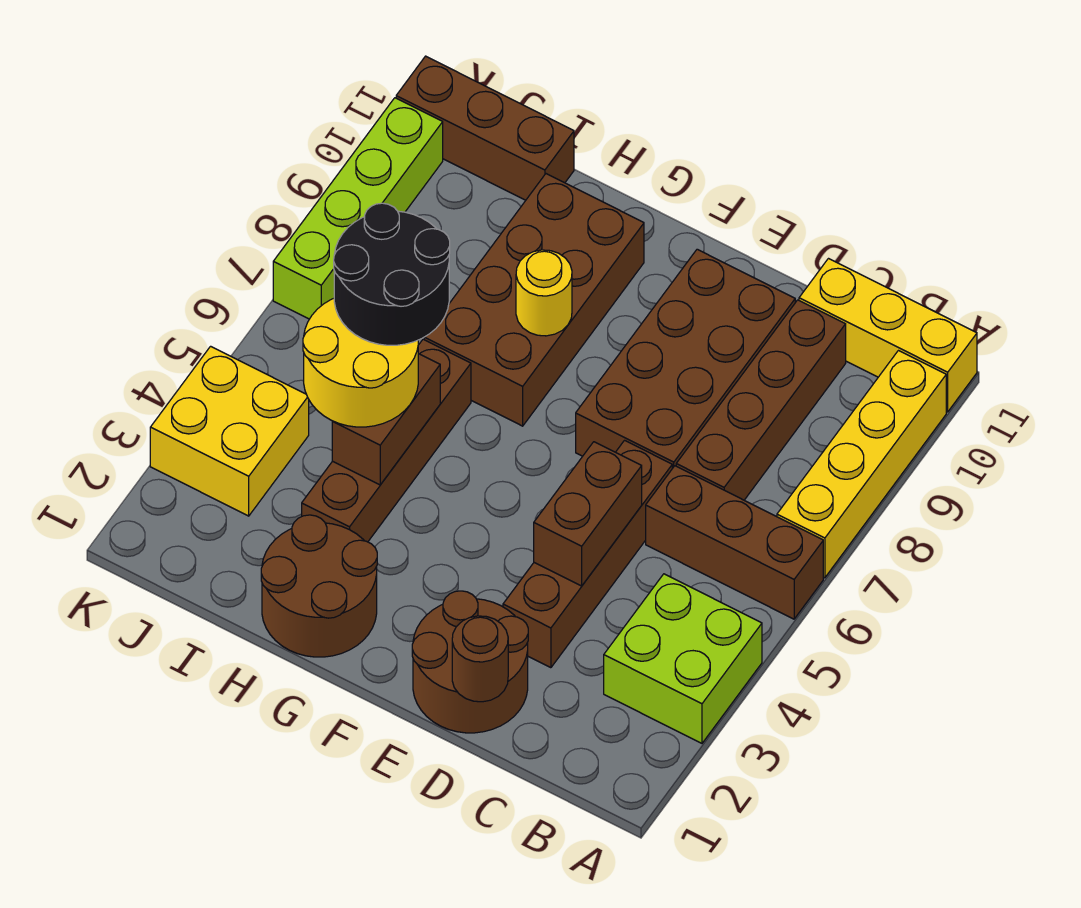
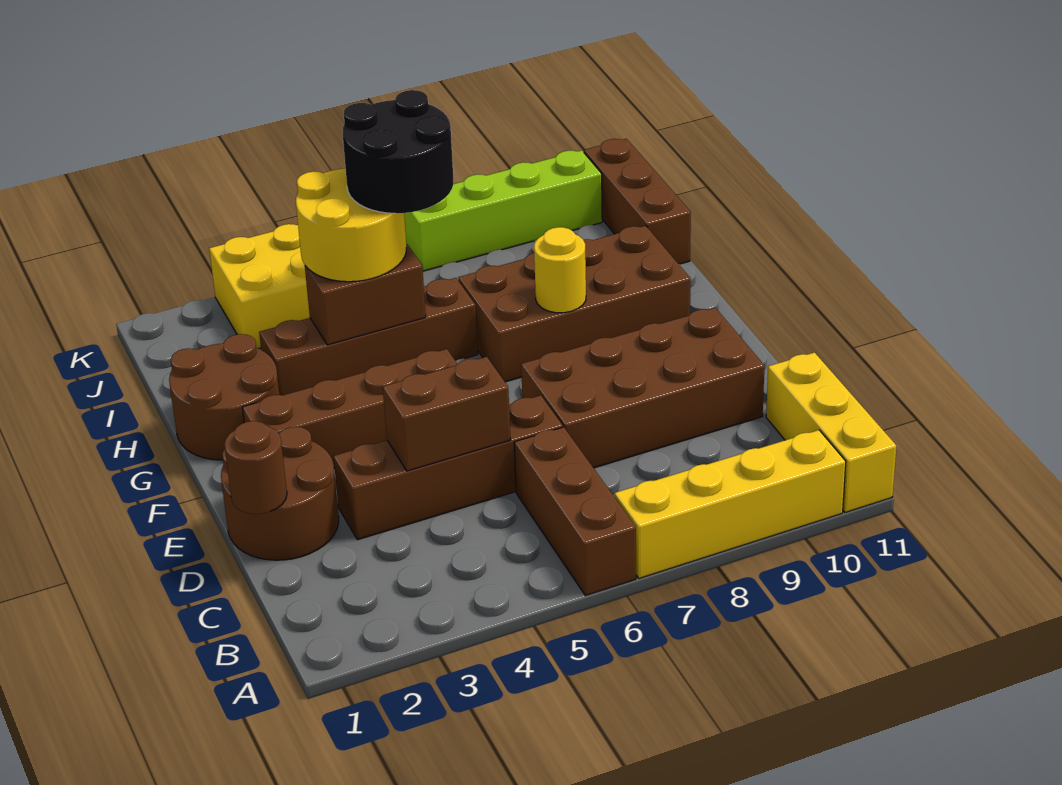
lime 2x2 brick [604,574,762,743] -> none
brown 1x4 brick [676,300,846,500] -> brown 1x4 brick moved to [242,349,457,468]

